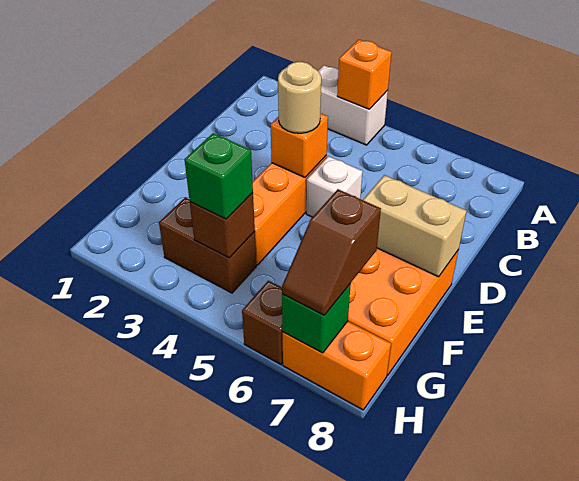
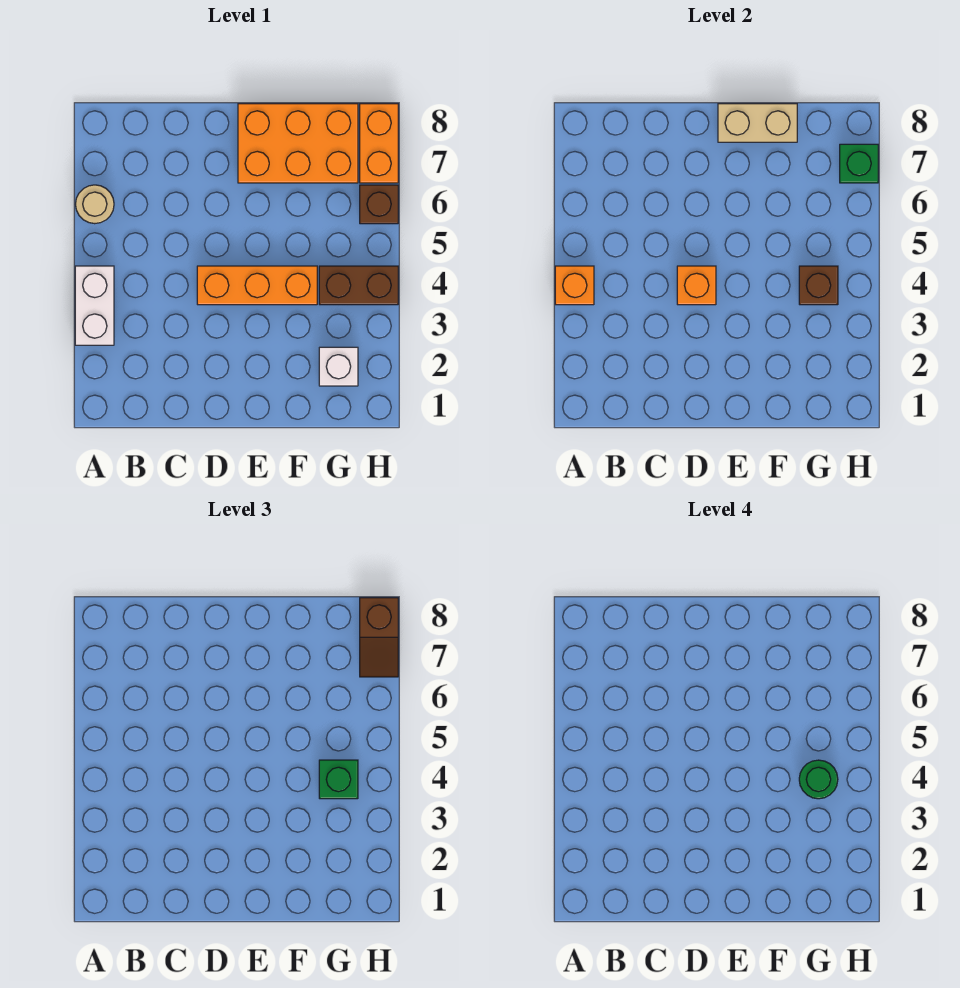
tan 1x1 round brick [278,62,321,133] -> tan 1x1 round brick moved to [76,185,114,224]
white 1x1 brick [306,156,363,217] -> white 1x1 brick moved to [319,347,358,386]
tan 1x2 brick [363,175,466,277] -> tan 1x2 brick turned to [718,104,797,142]
brown 1x2 brick [159,197,256,293] -> brown 1x2 brick turned to [319,266,398,305]
none -> green 1x1 round brick [799,760,838,799]
brown 1x2 slope [282,189,381,315] -> brown 1x2 slope turned to [360,598,398,677]

